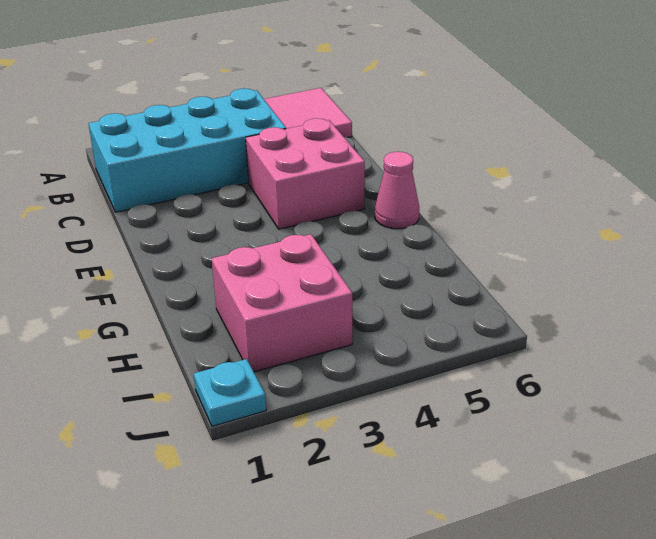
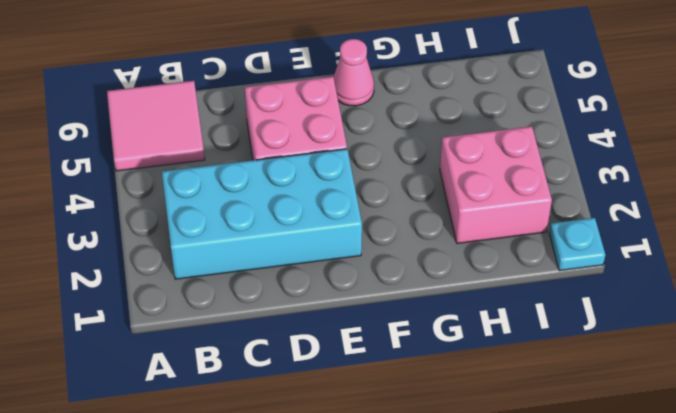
cyan 2x4 brick [88,88,286,212] -> cyan 2x4 brick turned to [162,149,362,279]

